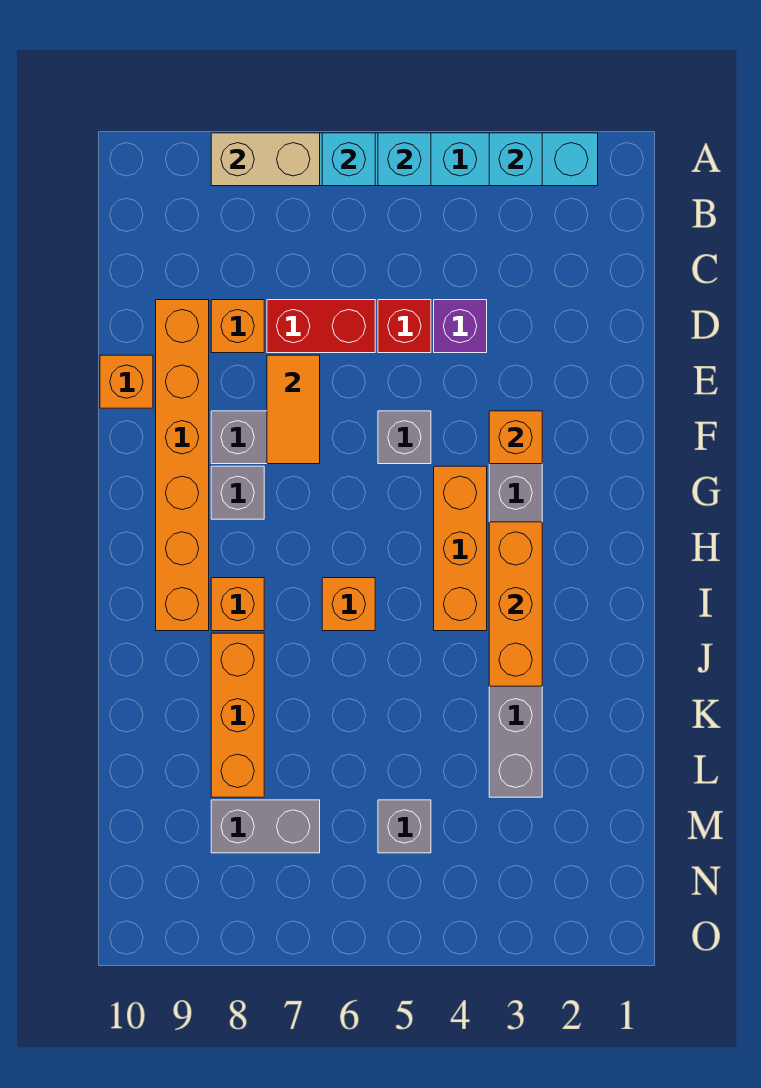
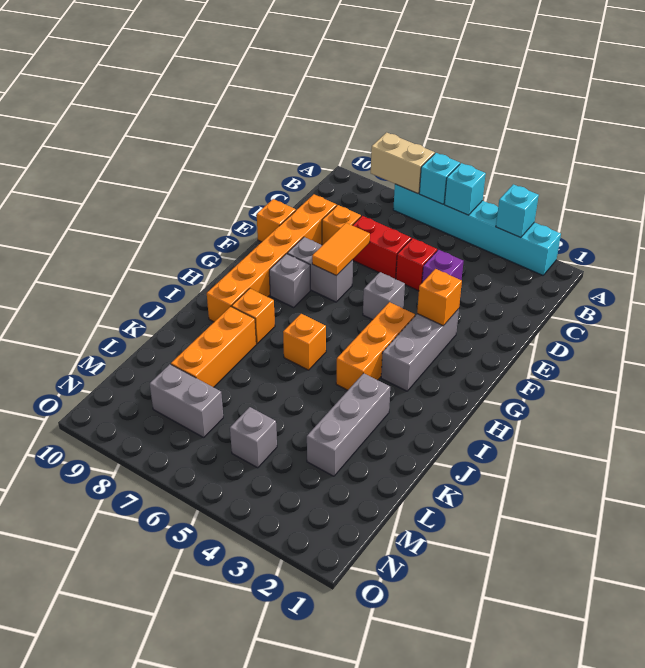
orange 1x3 brick [489,522,542,686] -> none

